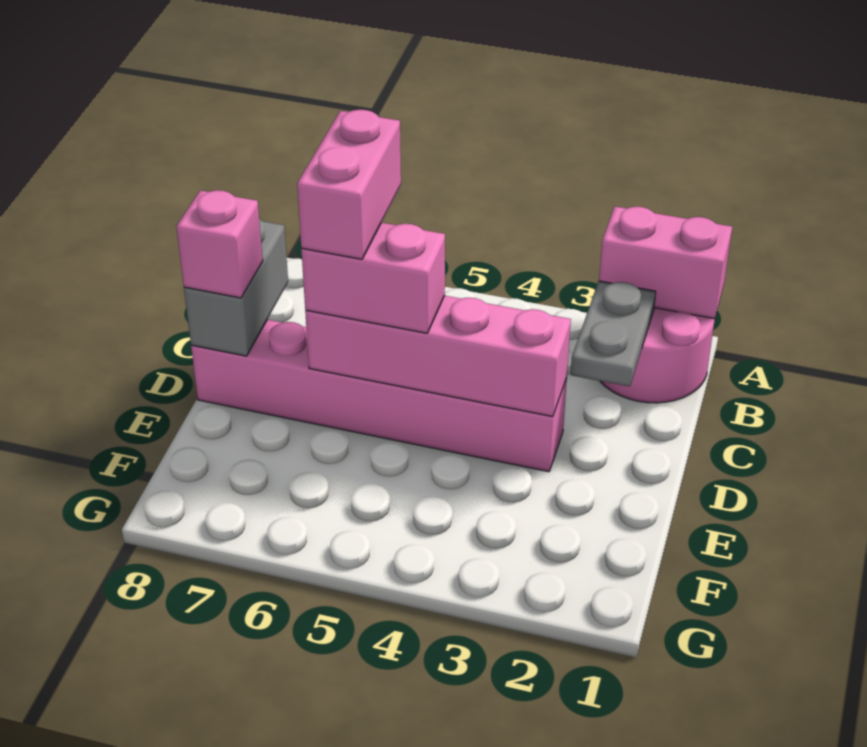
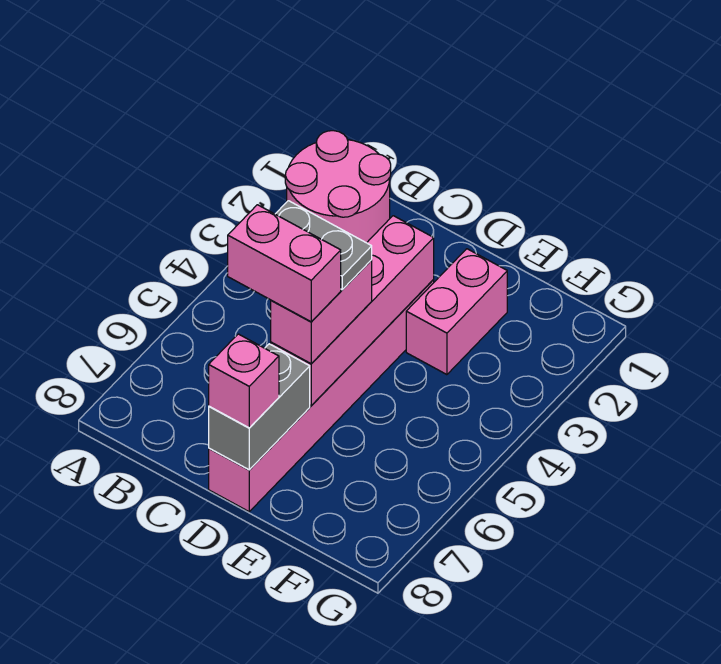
pink 1x2 brick [599,206,732,319] -> pink 1x2 brick moved to [406,249,507,375]
grey 1x2 plate [571,281,656,387] -> grey 1x2 plate moved to [276,201,372,290]
grey 1x2 brick [184,219,288,356] -> grey 1x2 brick turned to [209,344,310,470]

